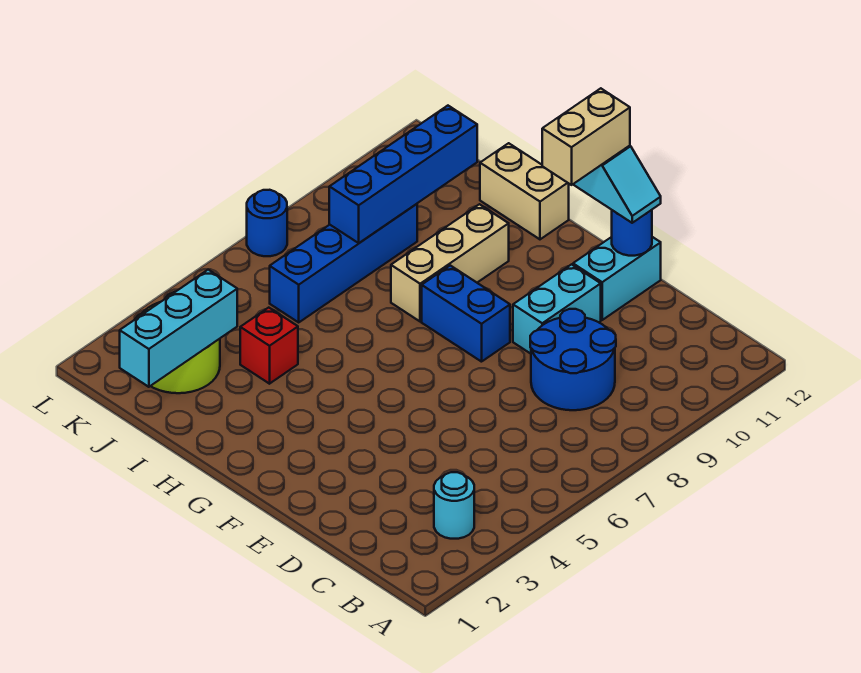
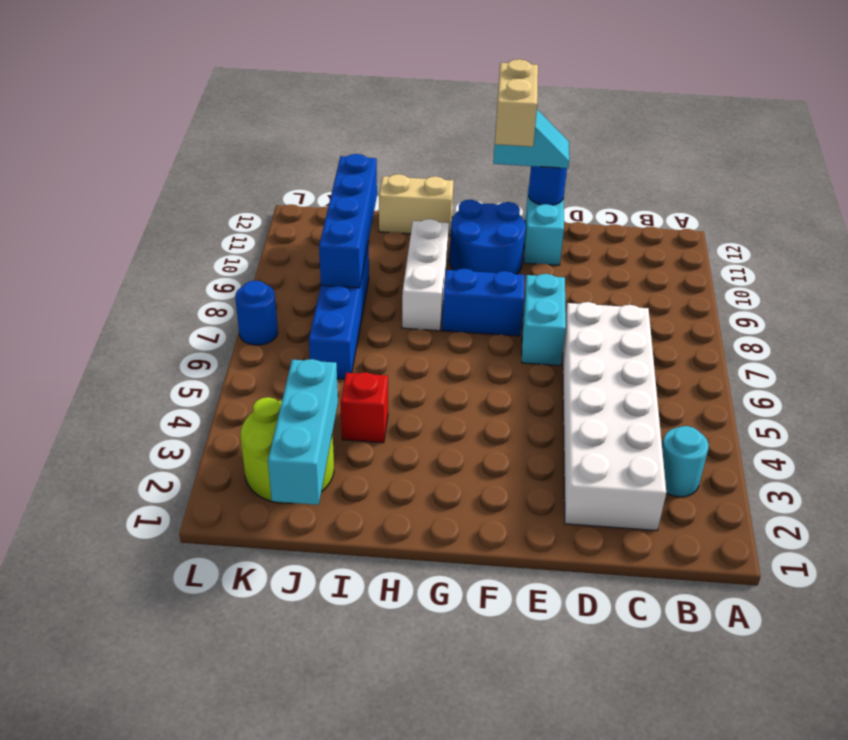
none -> white 2x6 brick [563,302,666,531]
blue 2x2 round brick [530,309,616,410] -> blue 2x2 round brick moved to [449,200,526,274]
cyan 1x2 brick [513,264,601,354] -> cyan 1x2 brick moved to [522,274,566,366]
tan 1x3 brick [391,204,509,322] -> white 1x3 brick [402,219,449,331]

